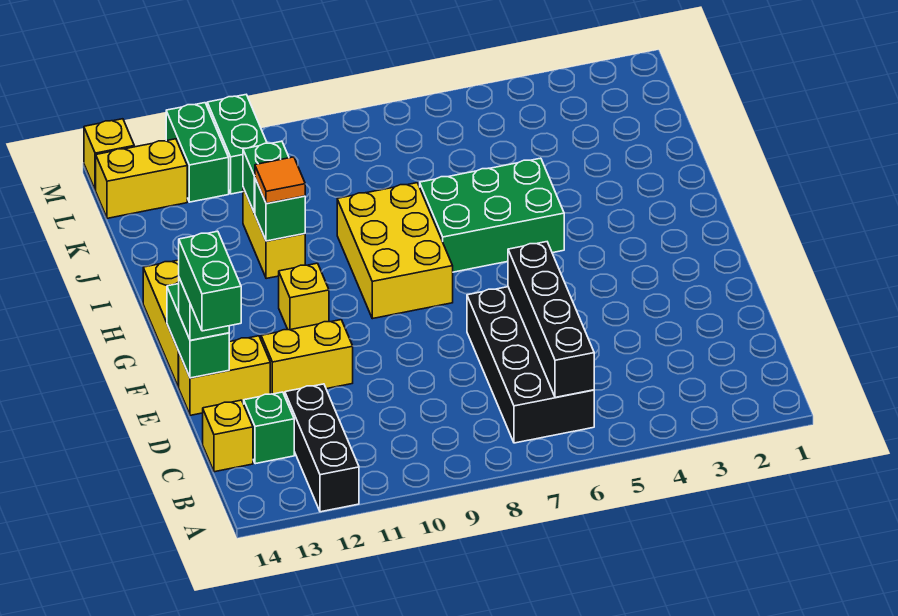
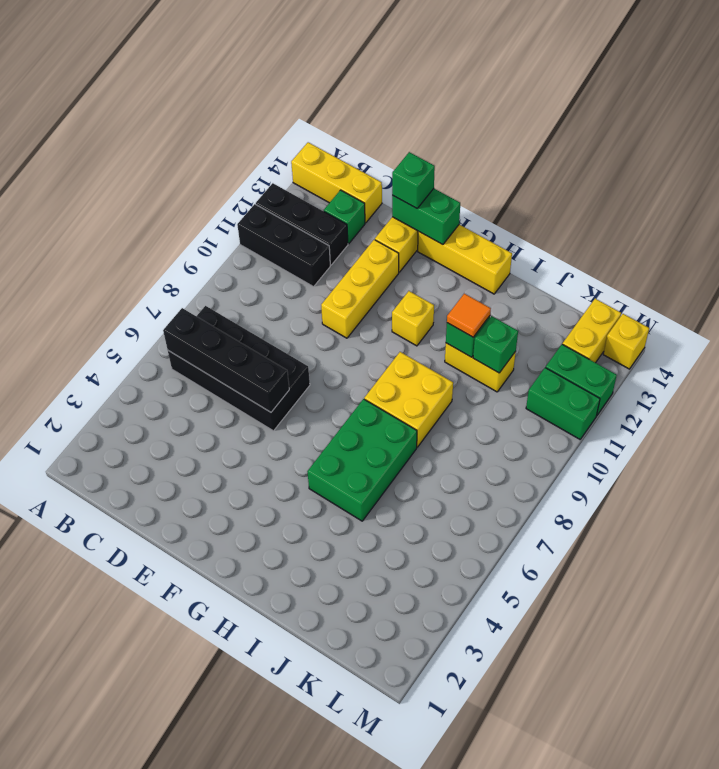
none -> black 1x3 brick [237,204,330,287]
yellow 1x1 brick [203,400,253,472] -> yellow 1x3 brick [291,142,382,223]
green 1x2 brick [179,231,241,331] -> none
yellow 1x2 brick [261,320,353,396] -> yellow 1x3 brick [321,240,399,338]
yellow 2x3 brick [337,183,453,319] -> yellow 2x2 brick [364,352,453,447]

